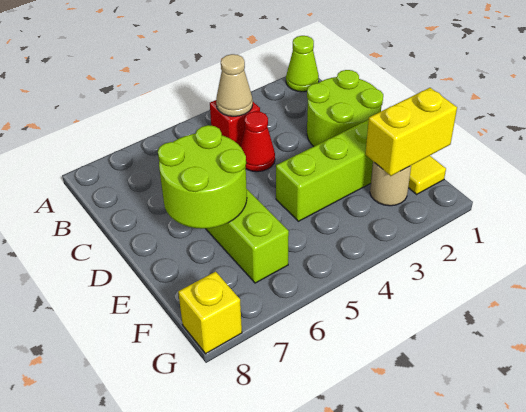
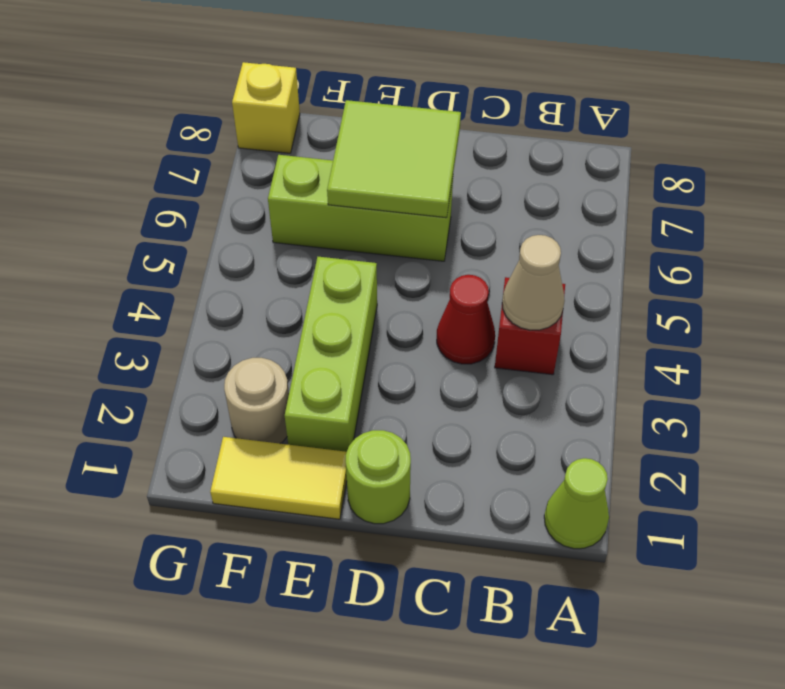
lime 2x2 round brick [307,70,383,146] -> lime 1x1 round brick [346,430,411,524]
lime 2x2 round brick [158,125,247,229] -> lime 2x2 tile [327,100,461,218]
yellow 1x2 brick [365,88,457,176] -> none

